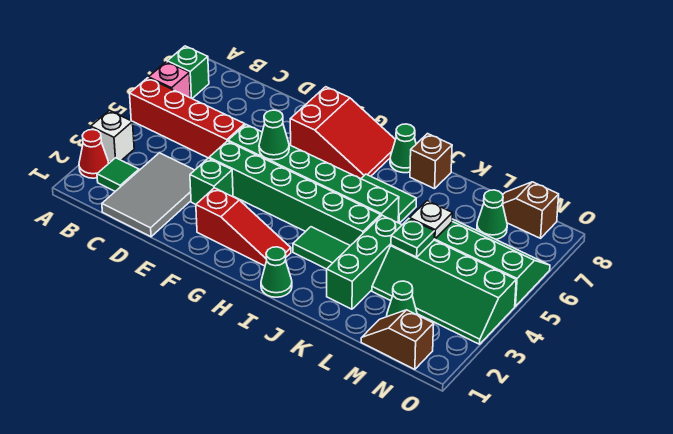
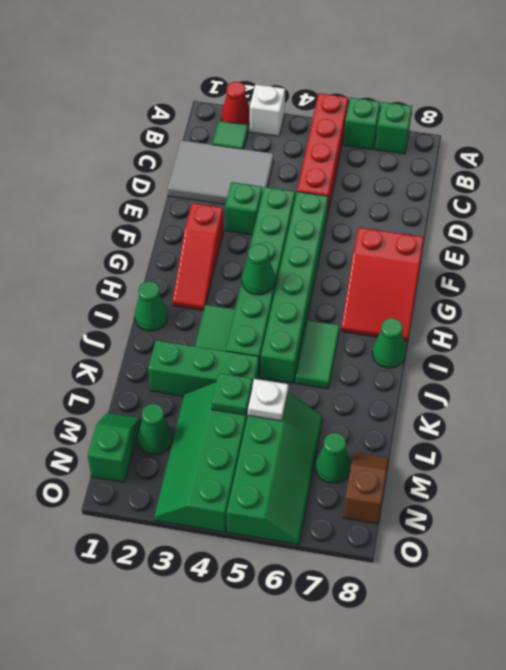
pink 1x1 brick [149,62,191,98] -> green 1x1 brick [344,98,380,149]
green 1x1 cone [259,110,289,160] -> green 1x1 cone moved to [242,244,275,295]
brown 1x1 brick [410,134,452,189] -> none
brown 1x2 slope [361,310,434,369] -> green 1x2 slope [88,413,141,482]

